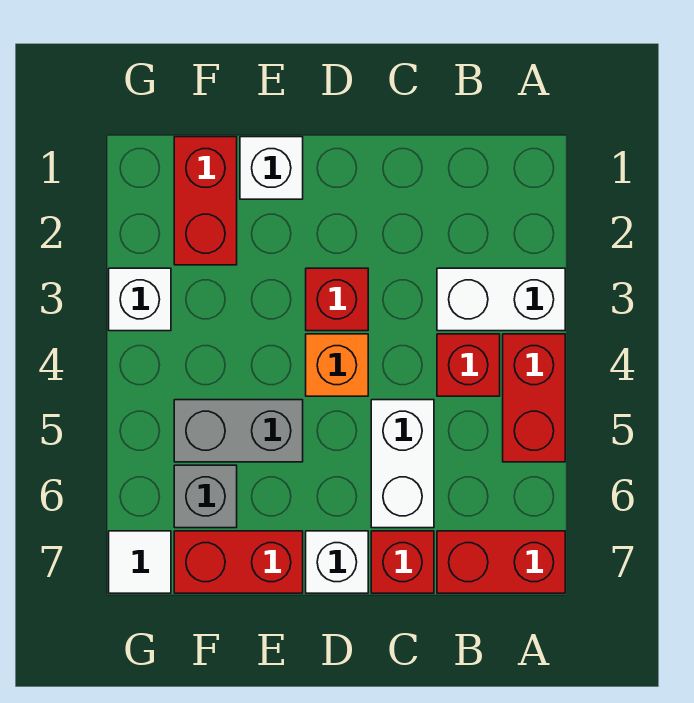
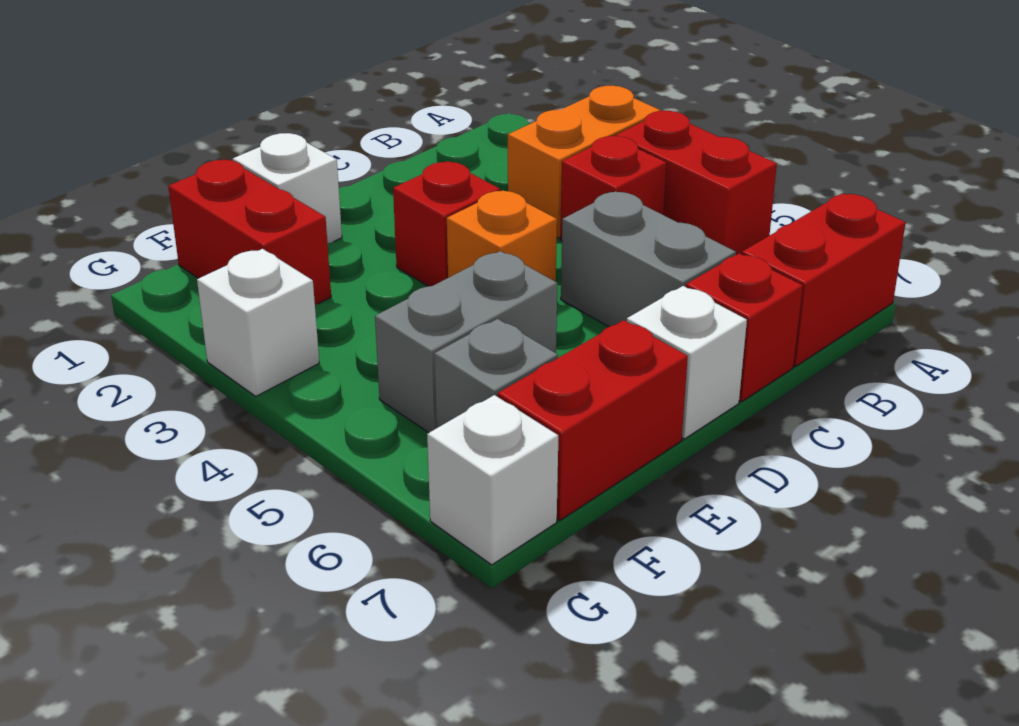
white 1x2 brick [437,268,565,331] -> orange 1x2 brick [508,86,661,238]
white 1x2 brick [371,400,434,528] -> grey 1x2 brick [561,191,736,327]
white 1x1 tile [109,531,171,593] -> white 1x1 brick [427,395,558,565]

